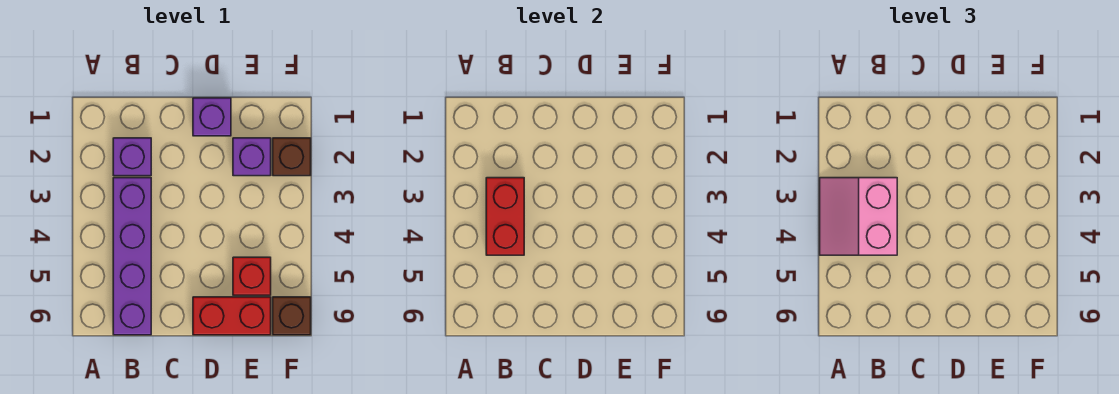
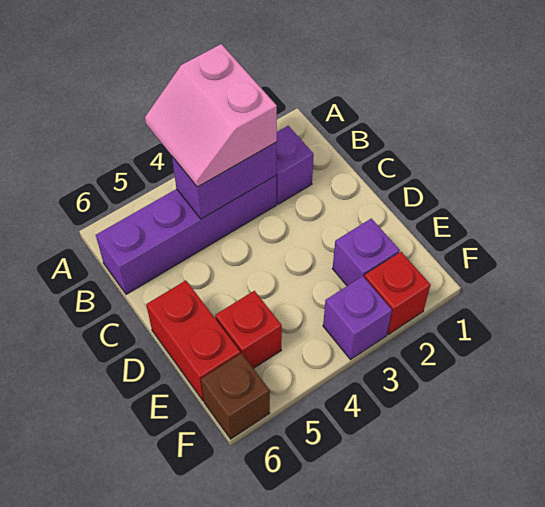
pink 2x2 slope [820,178,897,255] -> pink 2x2 slope turned to [145,44,277,187]
red 1x2 brick [486,178,524,255] -> purple 1x2 brick [172,142,277,219]
purple 1x1 brick [193,98,231,136] -> purple 1x1 brick moved to [323,276,392,360]
brown 1x1 brick [273,138,311,176] -> red 1x1 brick [364,252,431,334]

